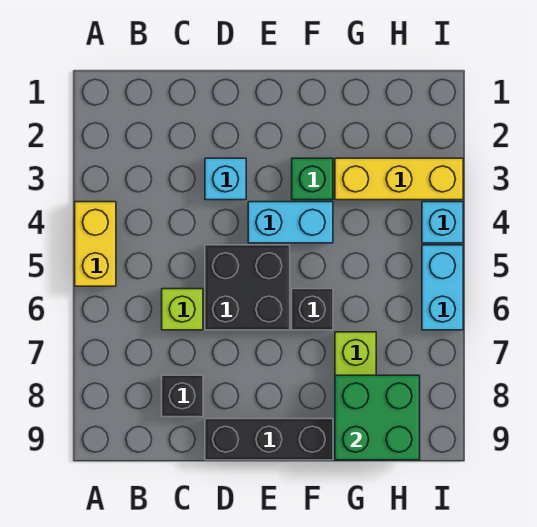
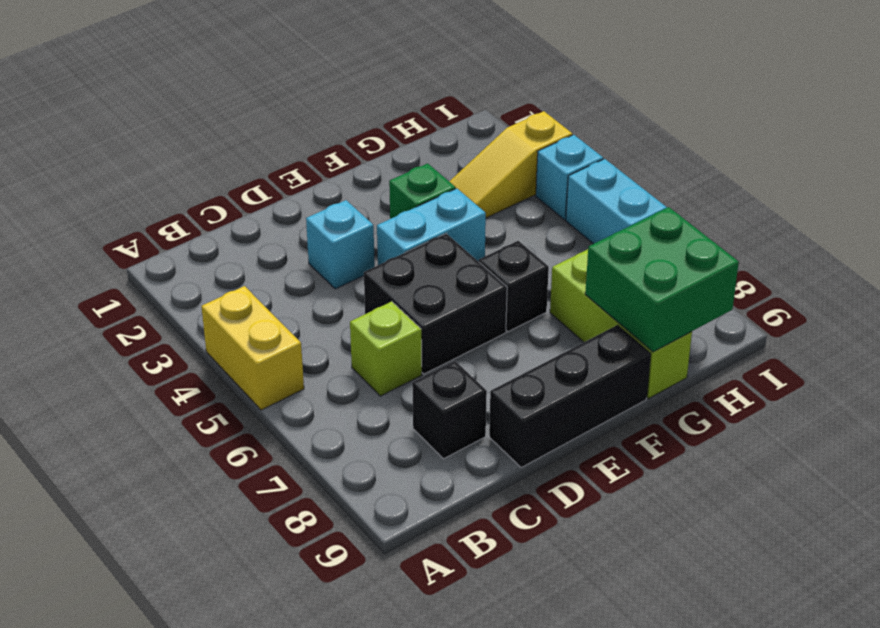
yellow 1x3 brick [335,158,463,200] -> yellow 1x3 slope [449,111,572,218]

